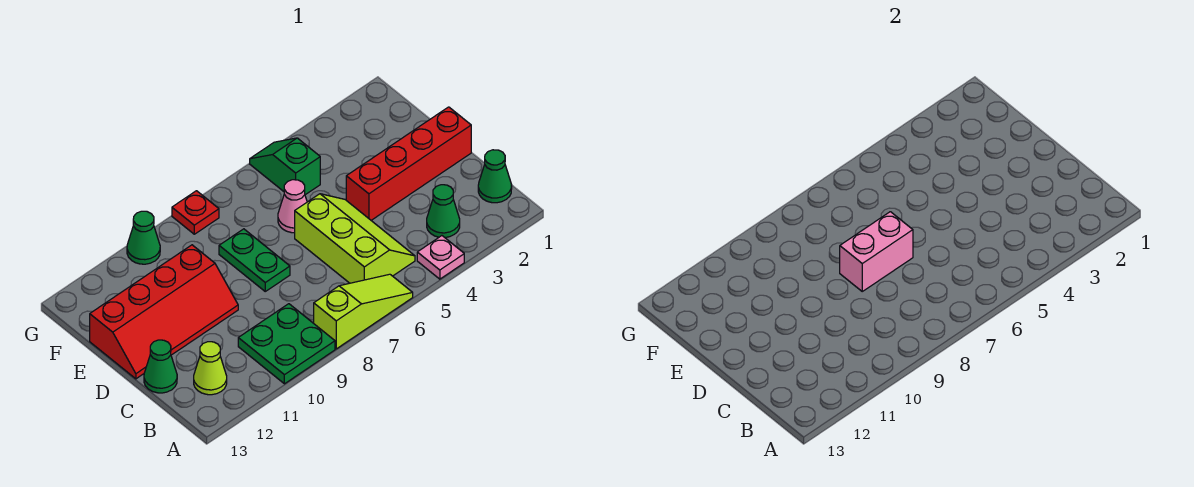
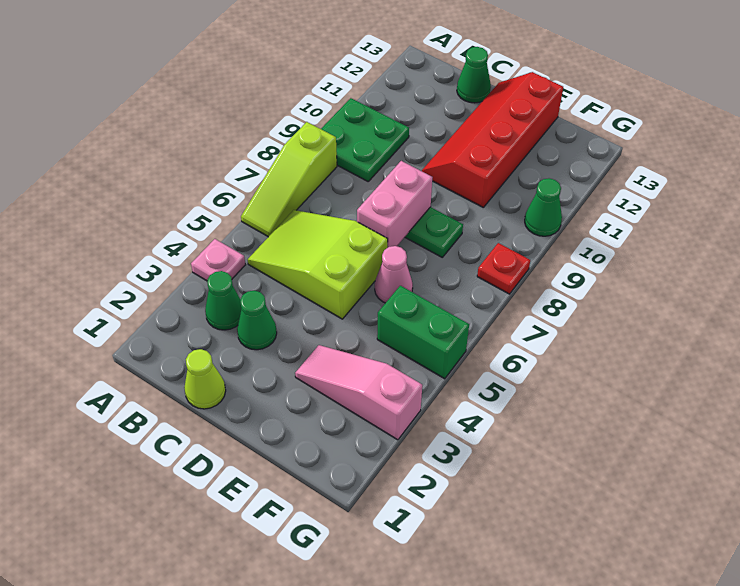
green 1x1 cone [478,150,512,203] -> green 1x1 cone moved to [237,291,277,350]
lime 2x3 slope [295,194,415,283] -> lime 2x3 slope turned to [248,210,388,319]
lime 1x1 cone [194,342,227,395] -> lime 1x1 cone moved to [184,349,226,409]
red 1x4 brick [346,107,471,220] -> none
none -> pink 1x3 slope [295,345,422,440]
green 1x2 slope [250,138,320,195] -> green 1x2 brick [377,286,469,379]

